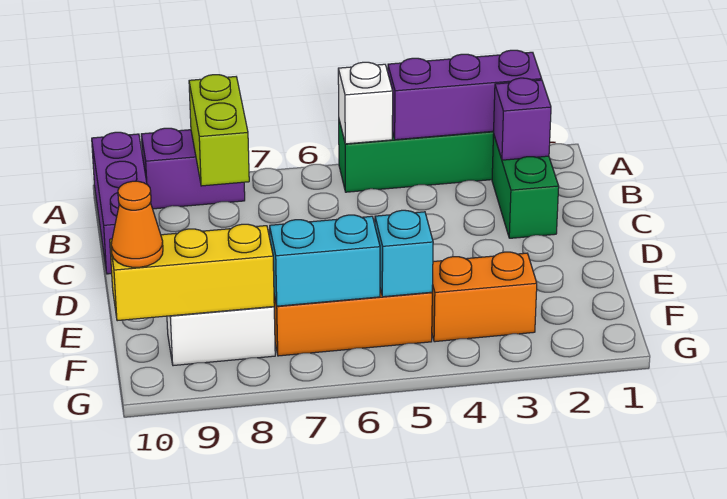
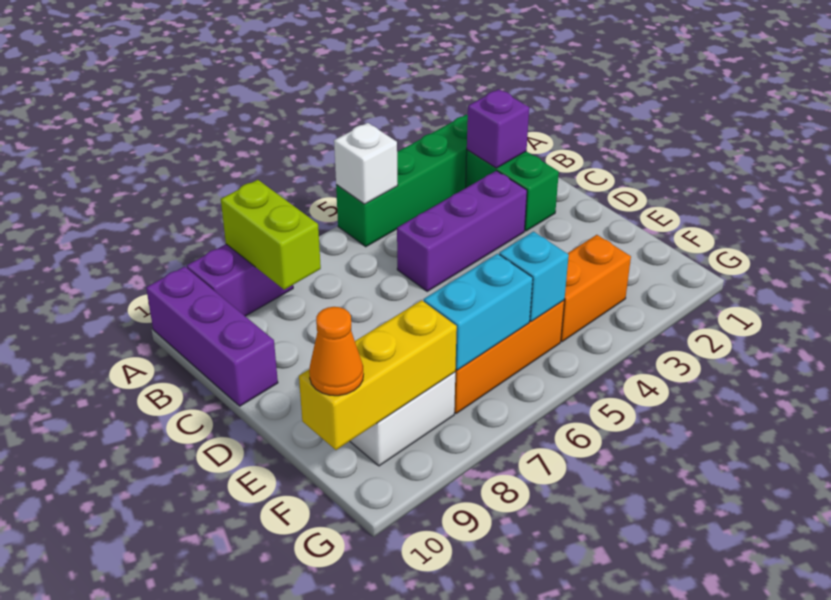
purple 1x3 brick [388,50,542,140] -> purple 1x3 brick moved to [397,171,527,291]

